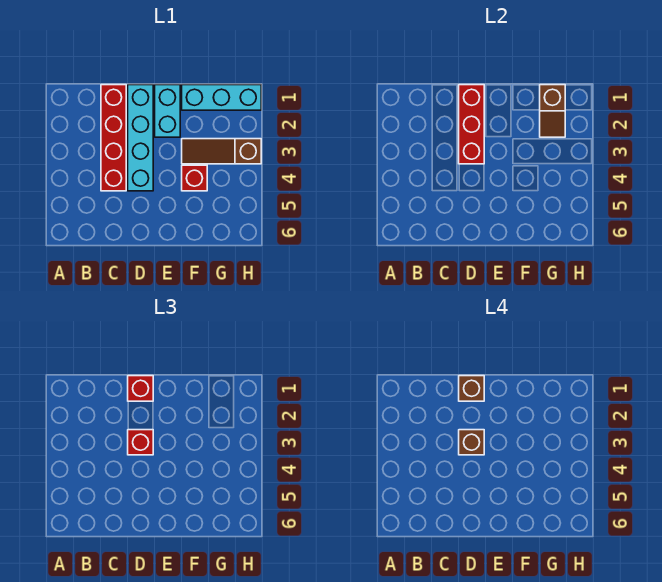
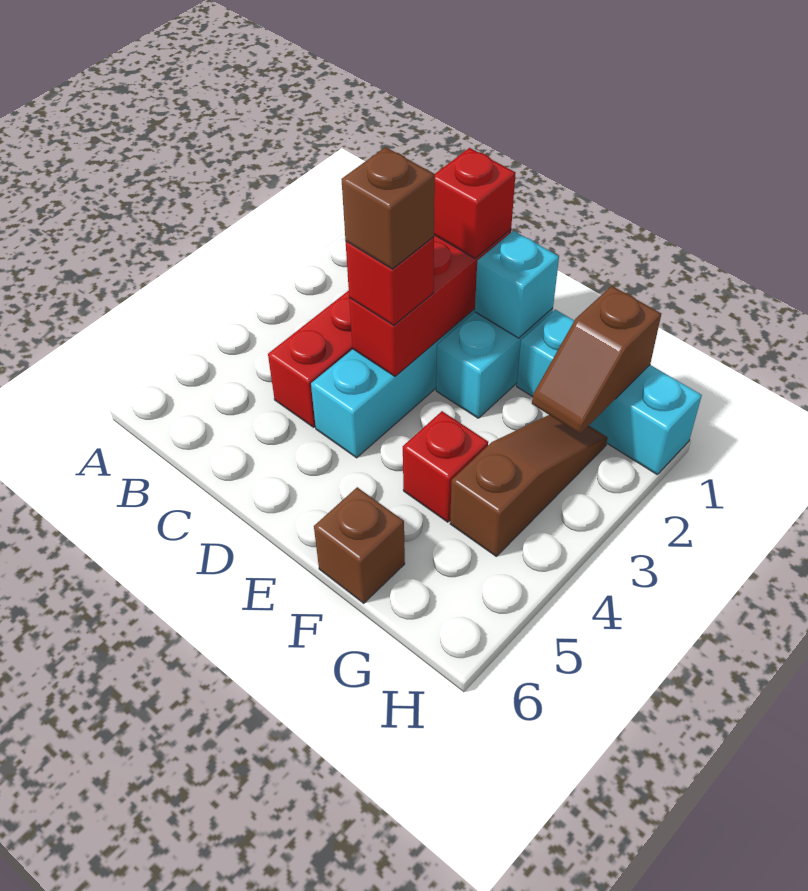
brown 1x1 brick [459,376,484,401] -> brown 1x1 brick moved to [314,487,405,603]
none -> cyan 1x1 brick [475,231,559,338]
brown 1x3 slope [182,139,261,164] -> brown 1x3 slope turned to [450,415,607,556]

